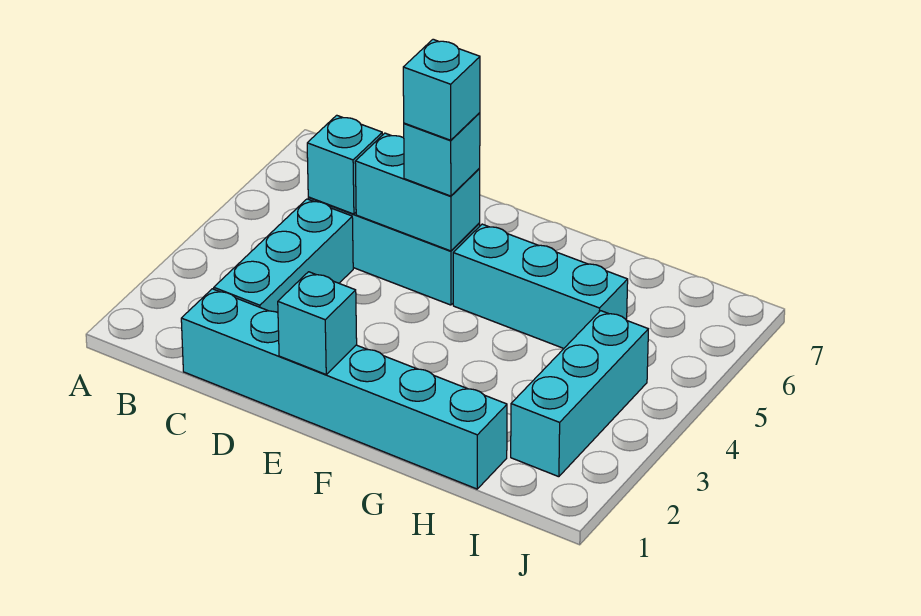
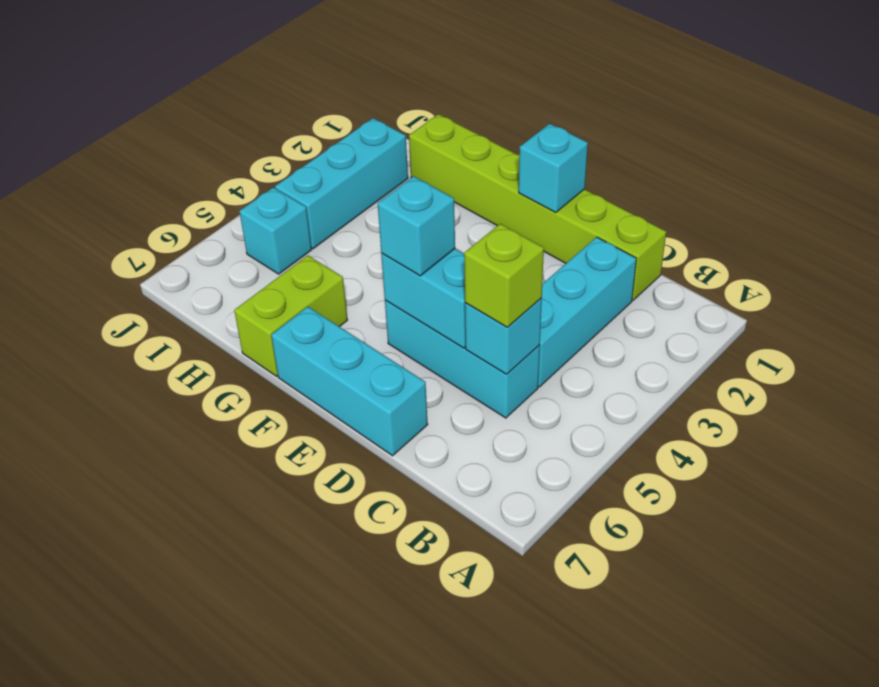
cyan 1x6 brick [181,289,507,489] -> lime 1x6 brick [409,114,666,300]
none -> lime 1x1 brick [464,224,544,327]
cyan 1x1 brick [403,39,480,140] -> cyan 1x1 brick moved to [239,187,311,274]
cyan 1x3 brick [453,224,628,348] -> cyan 1x3 brick moved to [271,307,428,456]
none -> lime 1x2 brick [234,256,347,376]

